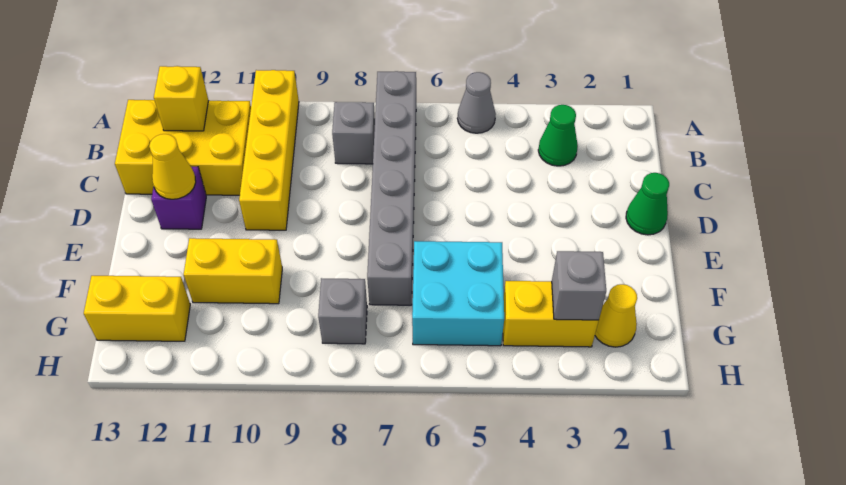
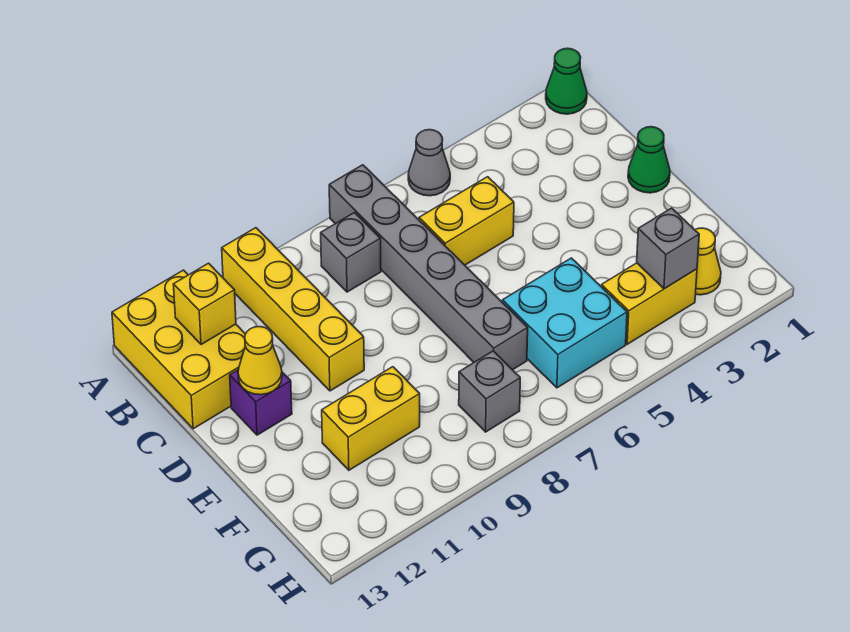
green 1x1 cone [538,105,578,166] -> green 1x1 cone moved to [546,48,587,114]
yellow 2x3 brick [115,100,251,195] -> yellow 2x3 brick turned to [112,270,245,429]
yellow 1x2 brick [84,276,190,341] -> yellow 1x2 brick moved to [419,177,514,265]

